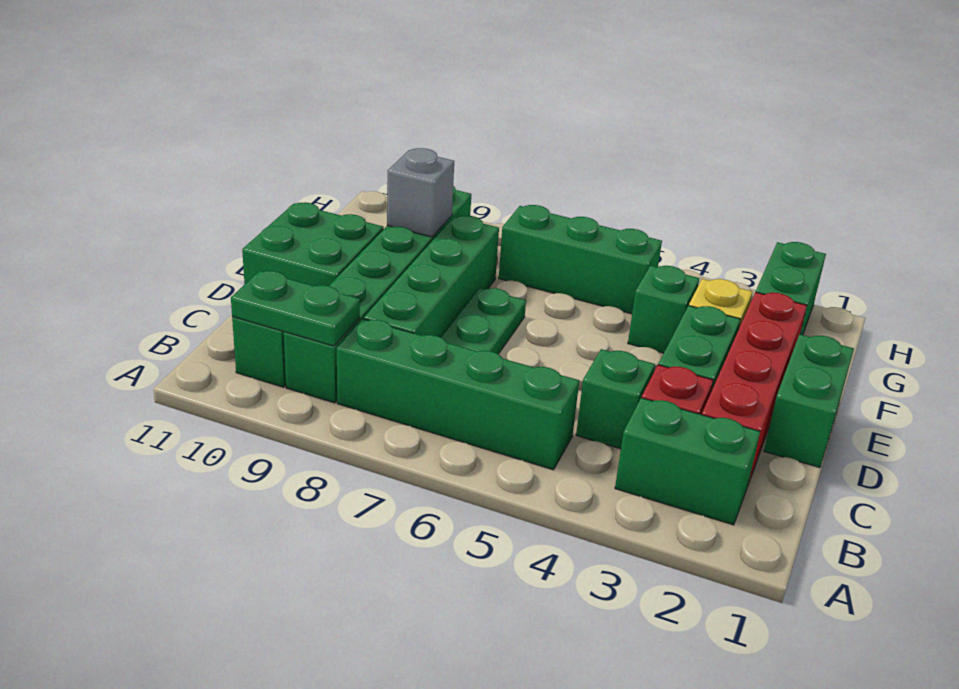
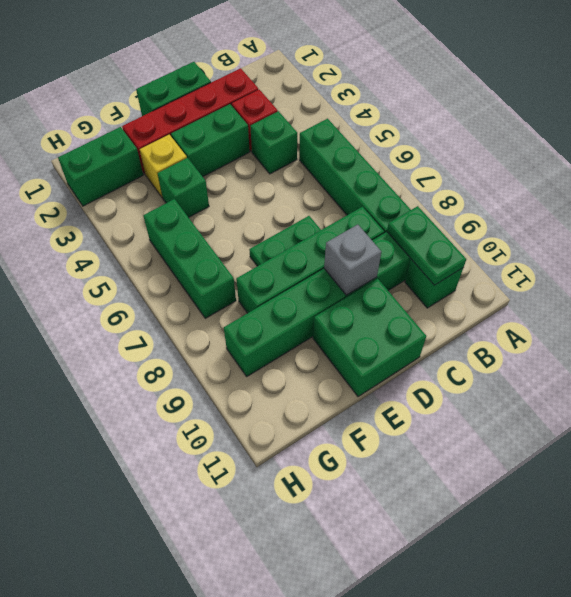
green 1x2 brick [615,398,760,525] -> none
grey 1x1 brick [387,148,454,237] -> grey 1x1 brick moved to [324,225,381,295]

